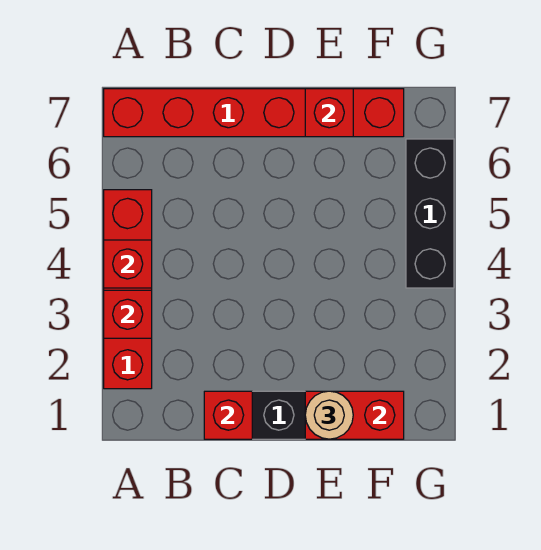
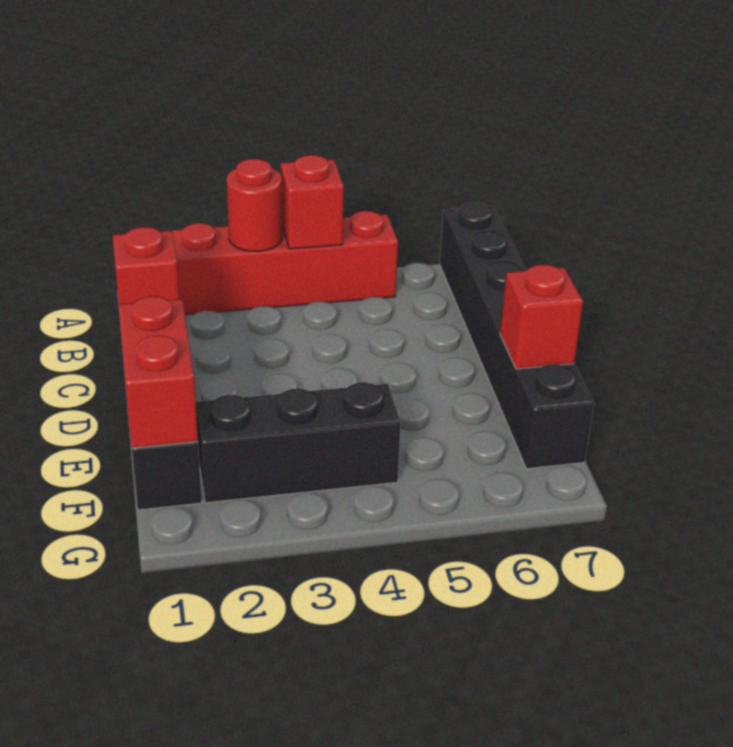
red 1x1 brick [104,290,152,338] -> red 1x1 round brick [227,159,282,251]
red 1x6 brick [104,89,404,137] -> black 1x6 brick [440,203,594,469]
tan 1x1 round brick [305,391,353,439] -> none
black 1x3 brick [406,139,454,288] -> black 1x3 brick moved to [196,382,401,503]

